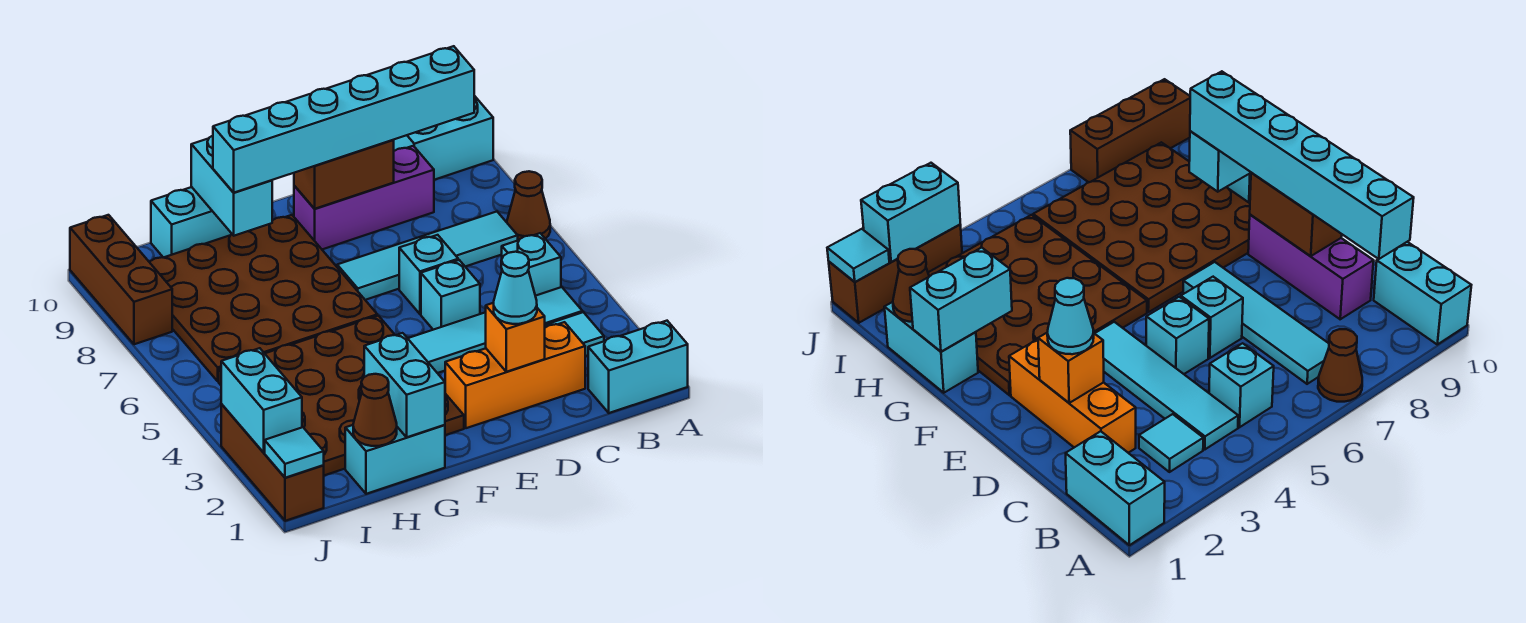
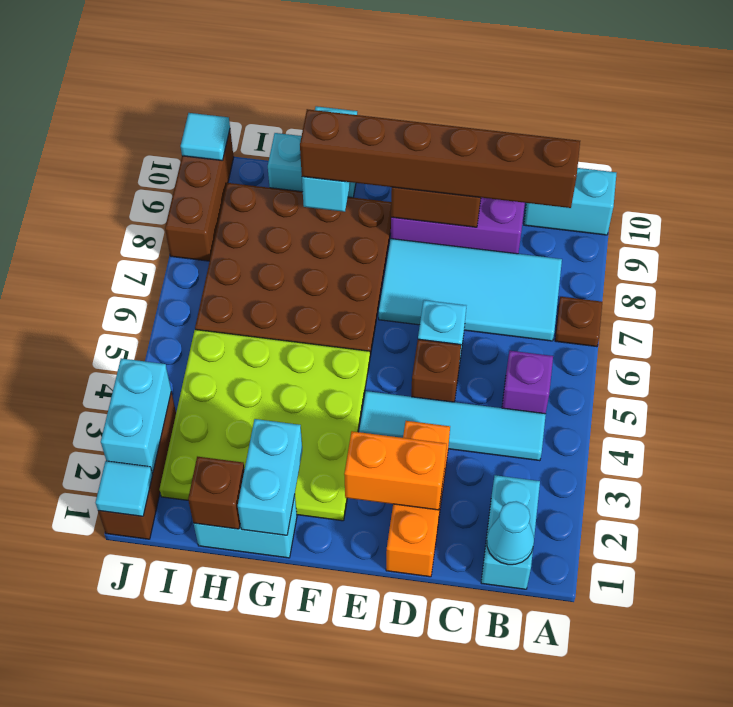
cyan 1x2 brick [588,321,688,413] -> cyan 1x2 brick turned to [481,475,540,589]
brown 1x1 cone [507,171,550,240] -> brown 1x1 plate [555,297,602,347]
cyan 1x1 tile [545,312,604,356] -> cyan 1x1 tile moved to [181,113,230,161]
cyan 1x1 brick [502,233,561,296] -> purple 1x1 brick [502,351,553,414]
cyan 1x4 tile [337,212,518,300] -> cyan 2x4 tile [379,239,562,341]
cyan 1x6 brick [213,46,474,193] -> brown 1x6 brick [300,109,580,208]
orange 1x3 brick [445,322,585,428] -> orange 1x3 brick turned to [386,421,450,577]
orange 1x1 brick [486,303,545,372] -> orange 1x2 brick [344,431,447,510]
cyan 1x1 cone [494,252,537,324] -> cyan 1x1 cone moved to [487,501,534,565]
cyan 1x1 brick [421,260,480,330] -> brown 1x1 brick [411,339,461,402]
brown 4x4 plate [219,316,464,475] -> lime 4x4 plate [160,330,370,521]
brown 1x1 cone [353,374,397,446] -> brown 1x1 brick [188,457,245,529]

